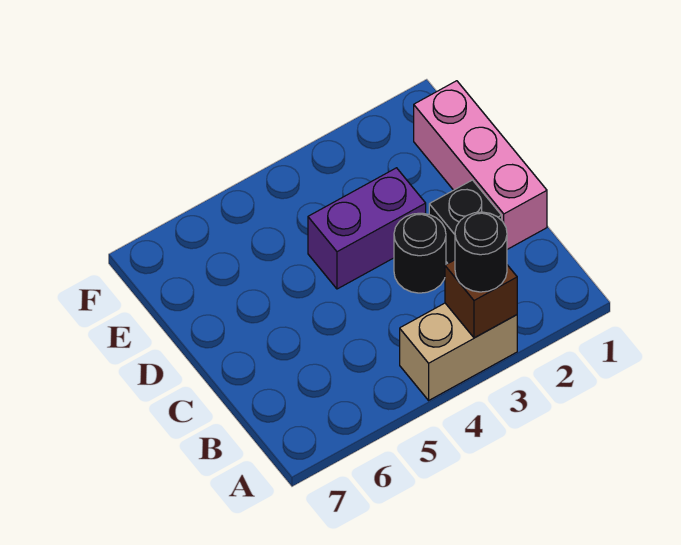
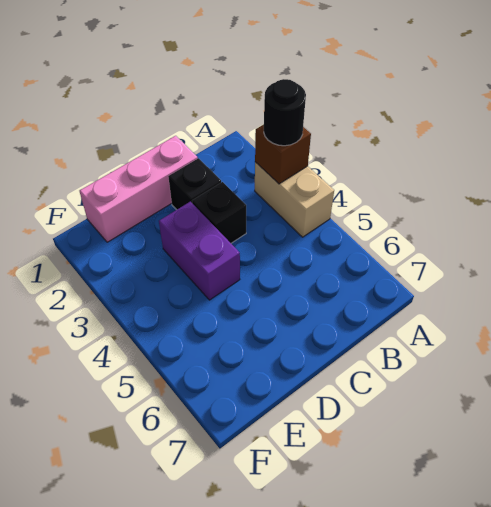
black 1x1 round brick [394,213,446,293] -> black 1x1 brick [192,182,246,243]

